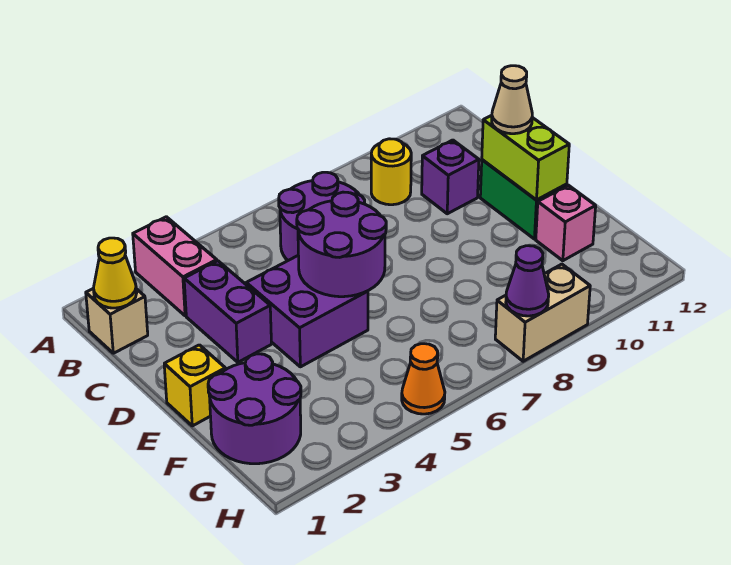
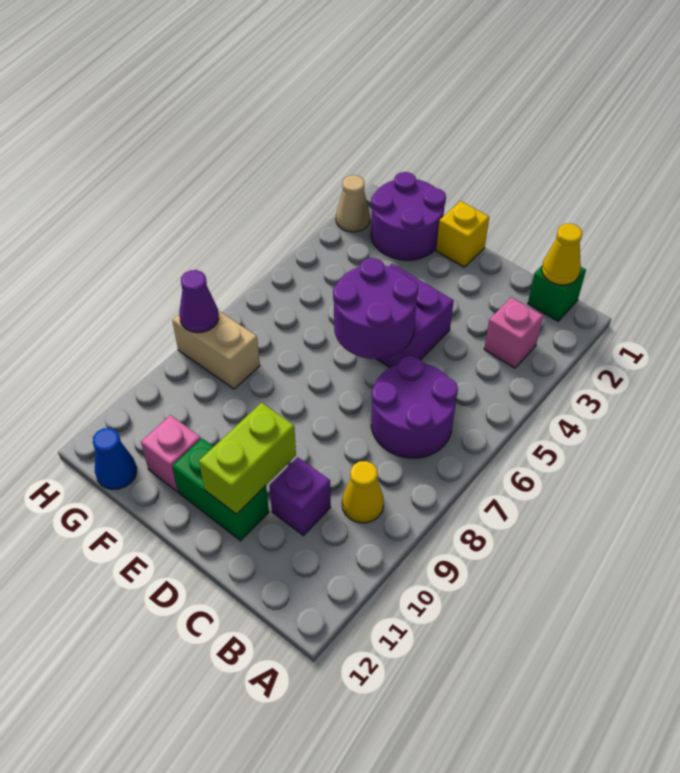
pink 1x2 brick [133,217,217,316] -> pink 1x1 brick [484,297,543,368]
tan 1x1 brick [86,288,148,353] -> green 1x1 brick [528,266,586,321]
yellow 1x1 round brick [371,139,411,205] -> yellow 1x1 cone [342,461,384,523]
purple 1x2 brick [184,261,271,362] -> none
lime 1x2 brick [482,115,569,200] -> lime 1x2 brick turned to [199,403,296,514]
tan 1x1 cone [492,66,532,134] -> tan 1x1 cone moved to [336,175,370,232]
none -> blue 1x1 cone [93,428,137,490]
orange 1x1 cone [402,344,445,414] -> none
tan 1x2 brick [495,264,590,361] -> tan 1x2 brick turned to [172,311,260,389]

